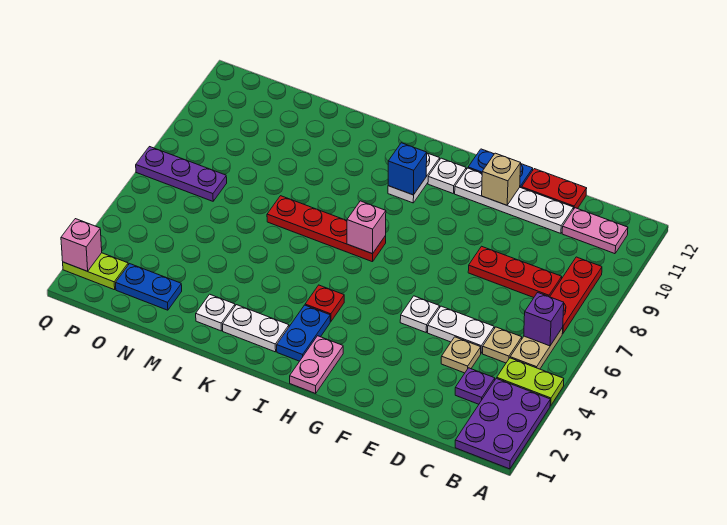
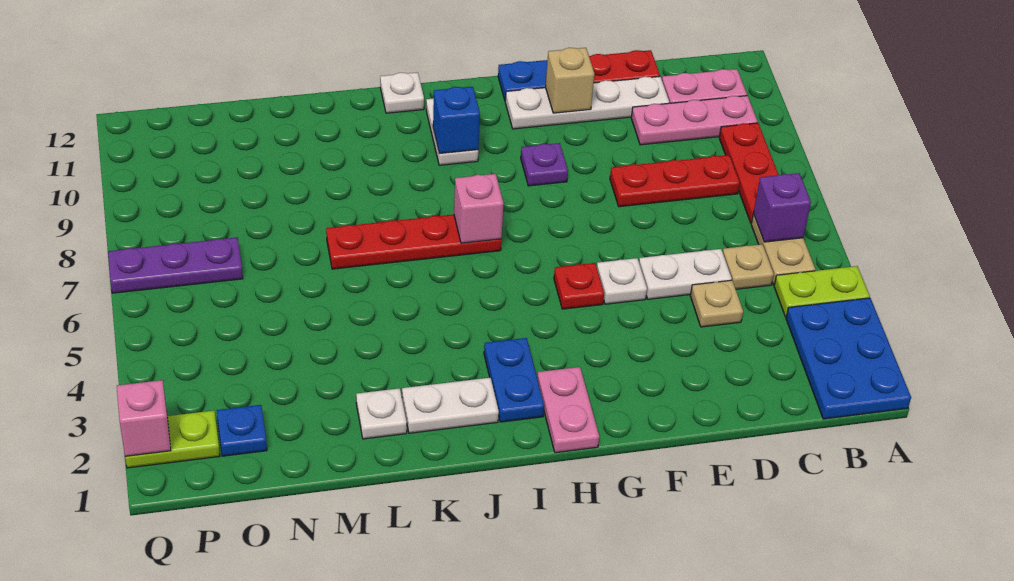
purple 2x3 plate [455,378,550,469] -> blue 2x3 plate [786,298,911,419]
none -> pink 1x3 plate [631,96,758,145]
purple 1x1 plate [455,368,495,404] -> purple 1x1 plate moved to [521,143,568,186]
white 1x1 plate [428,158,466,193] -> white 1x1 plate moved to [380,72,424,113]
red 1x1 plate [305,285,344,322] -> red 1x1 plate moved to [554,263,604,309]
blue 1x2 plate [116,264,182,310] -> blue 1x1 plate [217,405,267,456]

